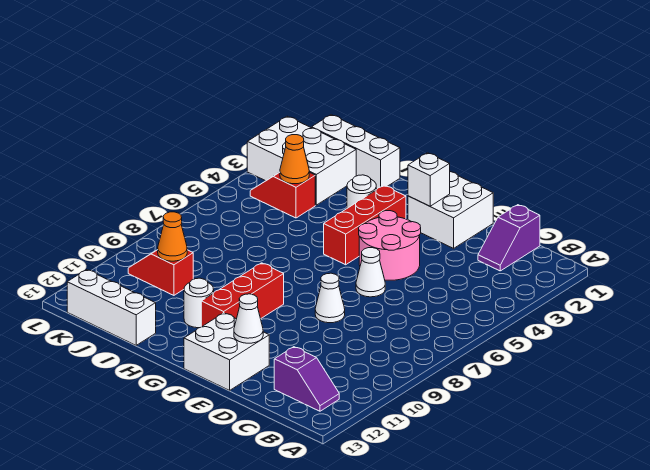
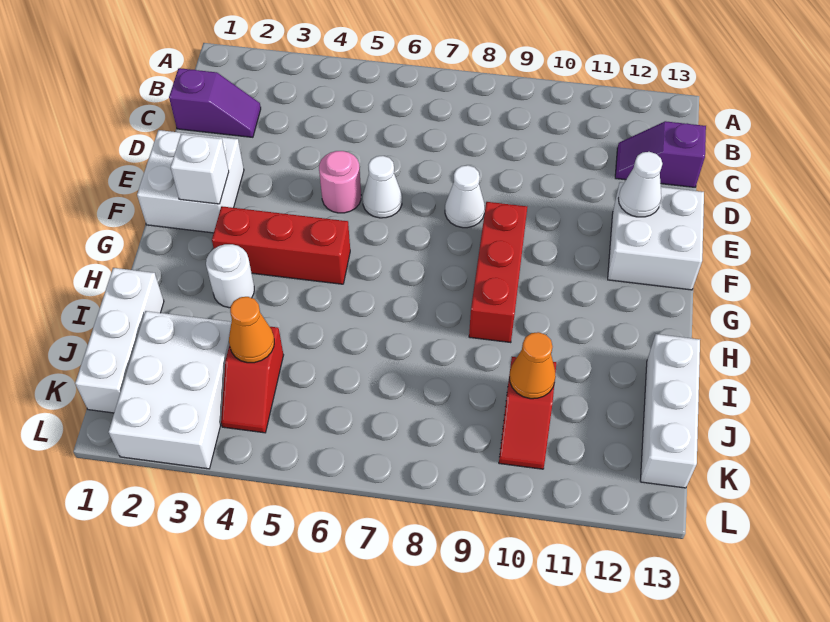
purple 1x2 slope [274,347,339,411] -> purple 1x2 slope turned to [615,121,706,187]
pink 2x2 round brick [359,211,421,280] -> pink 1x1 round brick [319,151,361,213]
red 1x3 brick [201,263,284,327] -> red 1x3 brick turned to [469,202,527,343]
white 1x1 round brick [184,278,214,328] -> none

